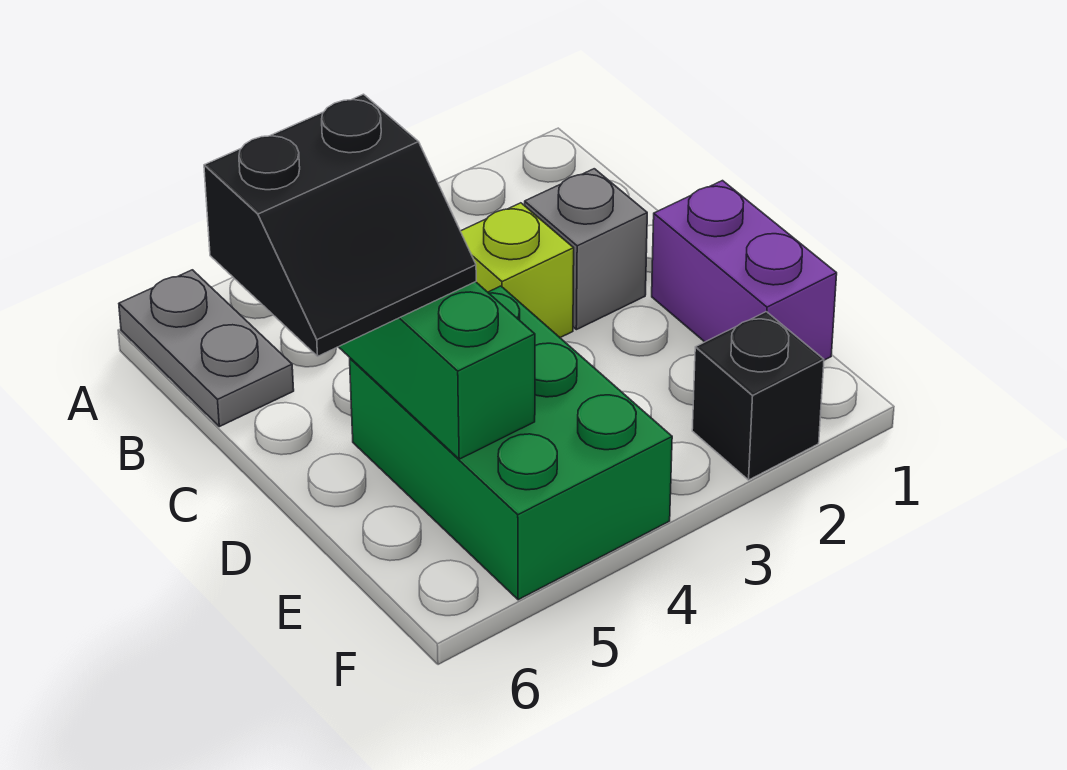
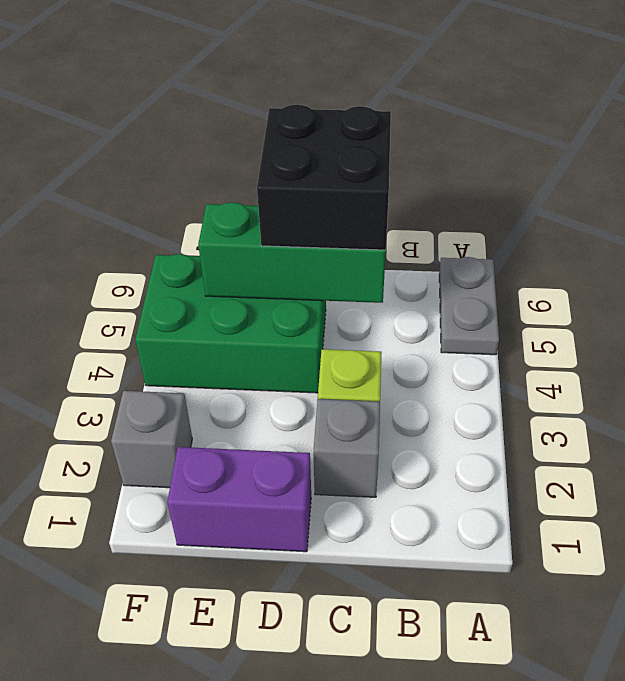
grey 1x2 plate [119,270,294,427] -> grey 1x2 plate turned to [439,257,499,355]
black 2x2 slope [204,94,476,356] -> black 2x2 brick [257,105,391,250]
black 1x1 brick [692,312,824,480] -> grey 1x1 brick [111,391,192,488]

